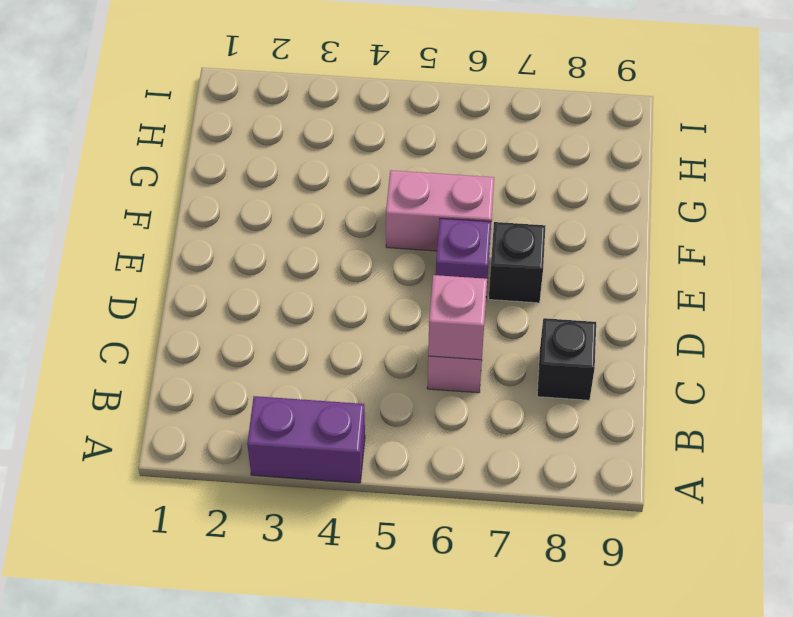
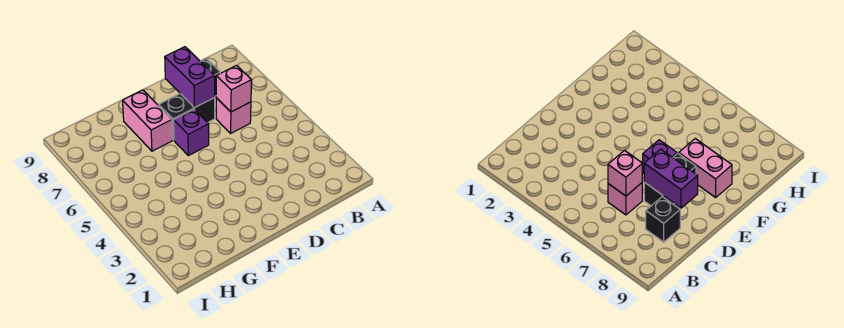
purple 1x2 brick [247,396,365,483] -> purple 1x2 brick moved to [165,47,215,108]
black 1x1 brick [489,222,545,303] -> black 1x2 brick [159,94,215,140]
pink 1x2 brick [386,170,494,251] -> pink 1x2 brick moved to [123,90,172,151]

